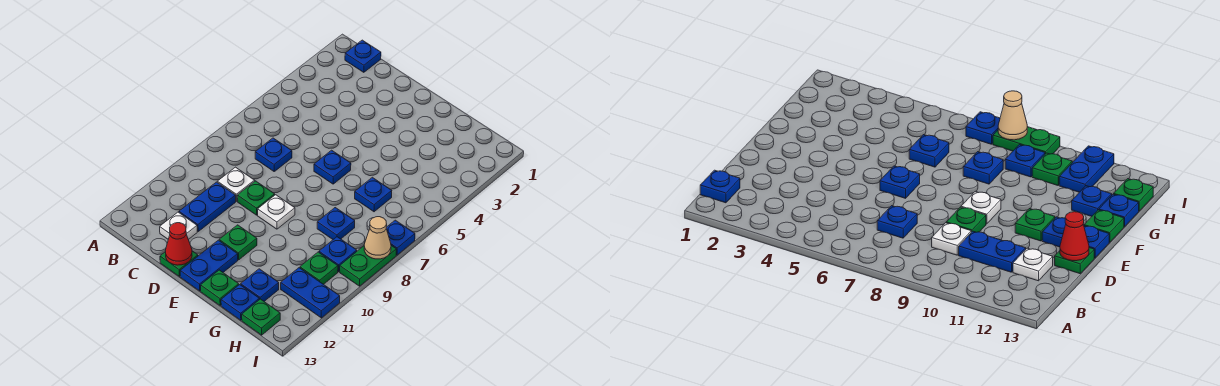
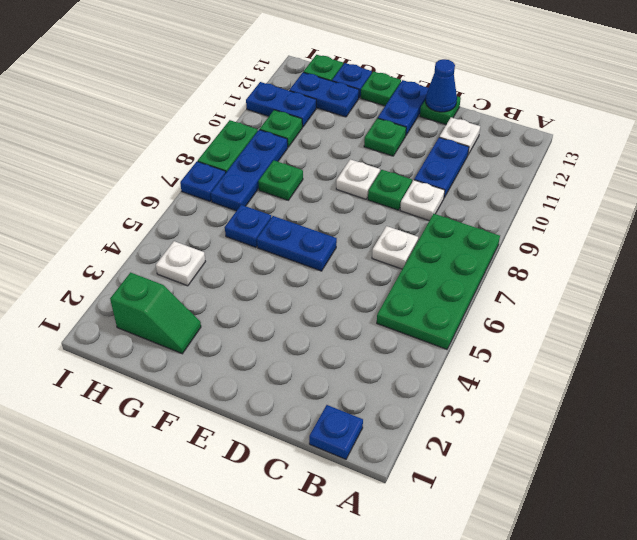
none -> green 2x4 plate [377,214,500,349]
blue 1x1 plate [255,138,292,171] -> white 1x1 plate [372,226,418,269]
red 1x1 cone [165,223,192,265] -> blue 1x1 cone [425,59,457,112]
blue 1x1 plate [314,150,351,184] -> blue 1x2 plate [257,216,337,271]
none -> green 1x2 slope [110,272,201,354]
blue 1x1 plate [317,208,355,239] -> green 1x1 plate [258,160,303,200]
blue 1x1 plate [241,269,279,301] -> blue 1x2 plate [289,72,359,117]
none -> white 1x1 plate [156,241,205,286]
blue 1x1 plate [319,237,357,272] -> blue 1x3 plate [211,130,288,211]
tan 1x1 cone [364,217,391,259] -> none

